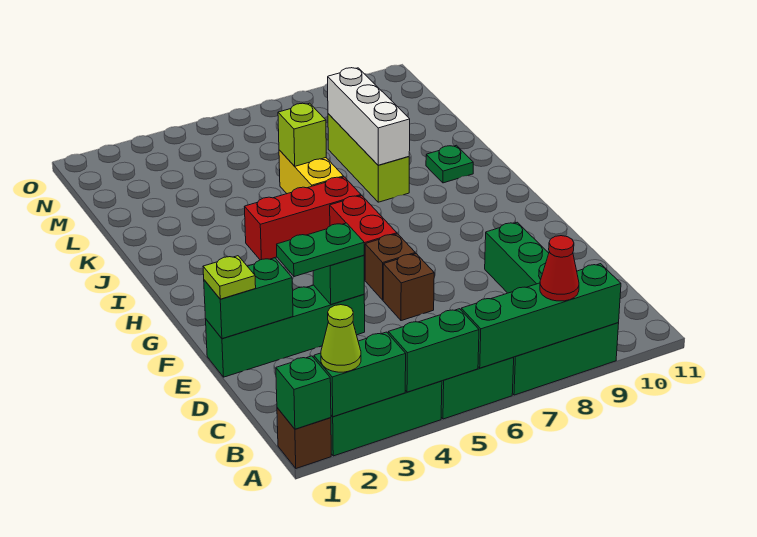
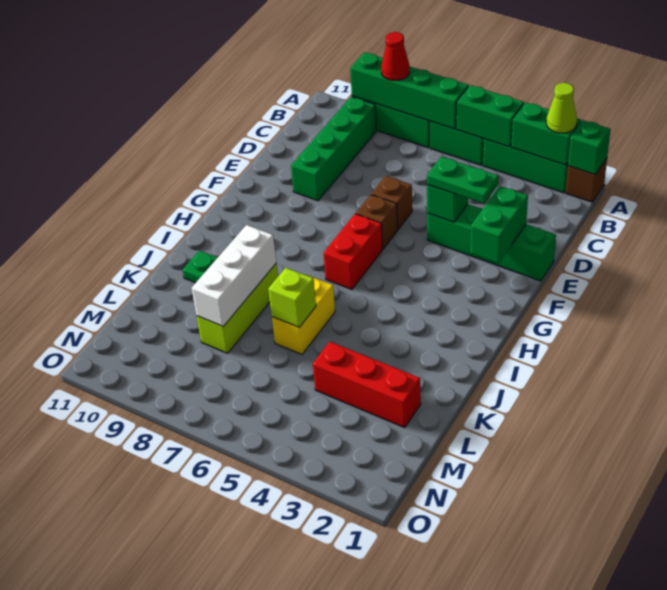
green 1x2 brick [204,258,293,339] -> green 1x2 brick turned to [470,186,528,264]
lime 1x1 plate [203,256,256,299] -> none
red 1x3 brick [245,177,361,260] -> red 1x3 brick moved to [313,342,421,428]

